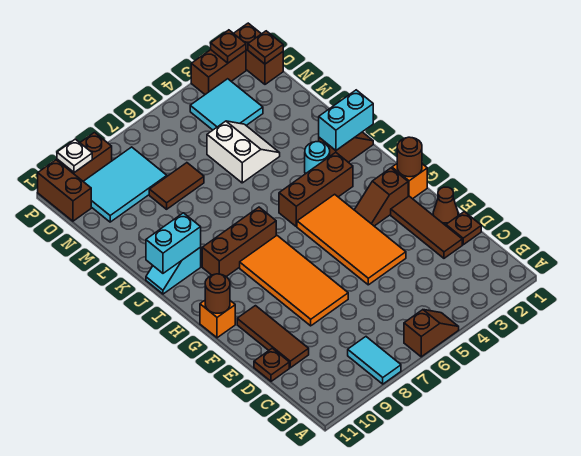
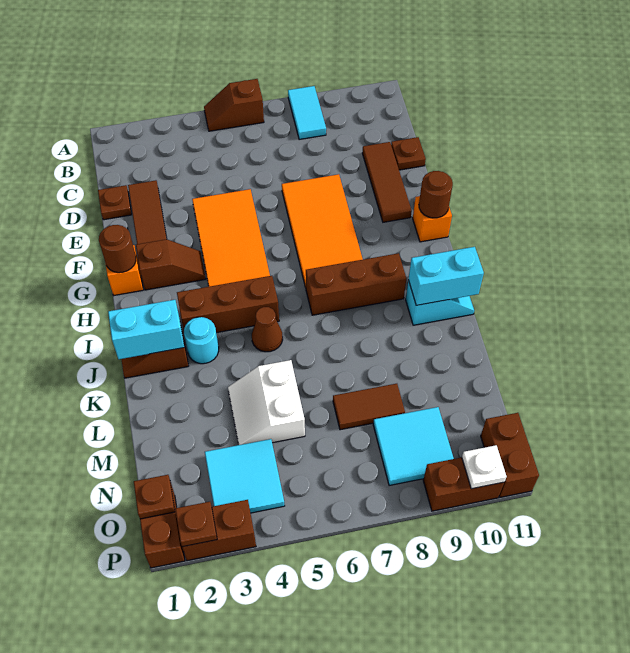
brown 1x1 cone [433,187,458,225] -> brown 1x1 cone moved to [252,307,283,352]
cyan 2x3 tile [83,147,167,222] -> cyan 2x2 tile [373,407,454,486]

